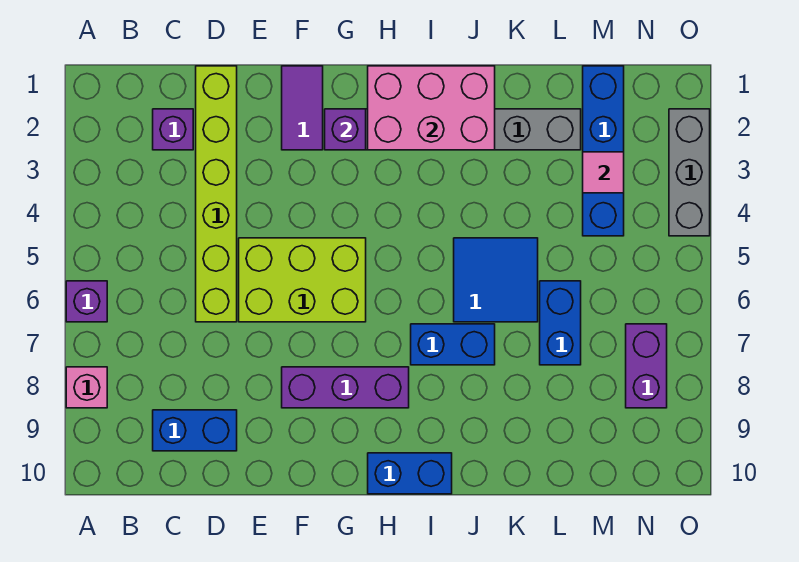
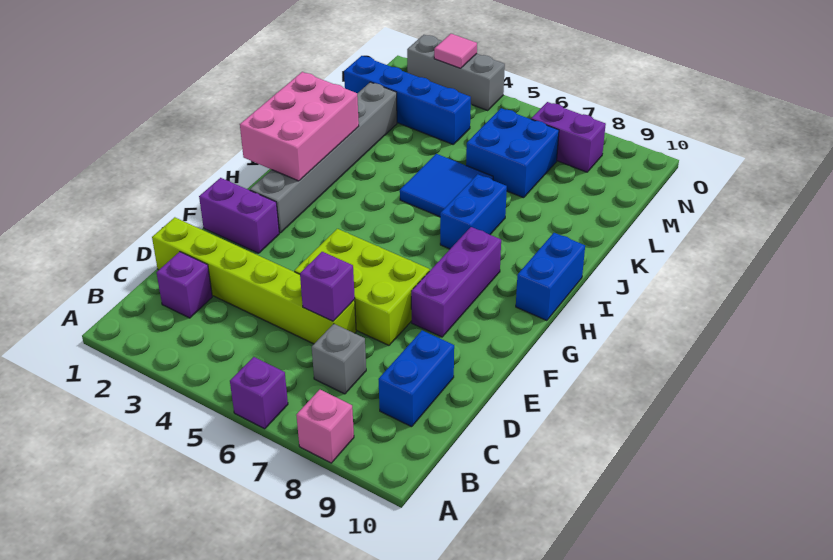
none -> grey 1x1 brick [312,324,366,394]
lime 2x3 brick [239,238,366,322] -> lime 2x3 brick turned to [294,229,430,345]
purple 1x2 tile [282,66,323,150] -> purple 1x2 brick [199,178,279,253]
purple 1x1 brick [325,109,366,150] -> purple 1x1 brick moved to [300,252,355,321]
blue 1x2 brick [540,281,581,365] -> blue 2x2 brick [466,108,559,198]
pink 1x1 tile [583,152,624,193] -> pink 1x1 tile moved to [434,34,477,68]

